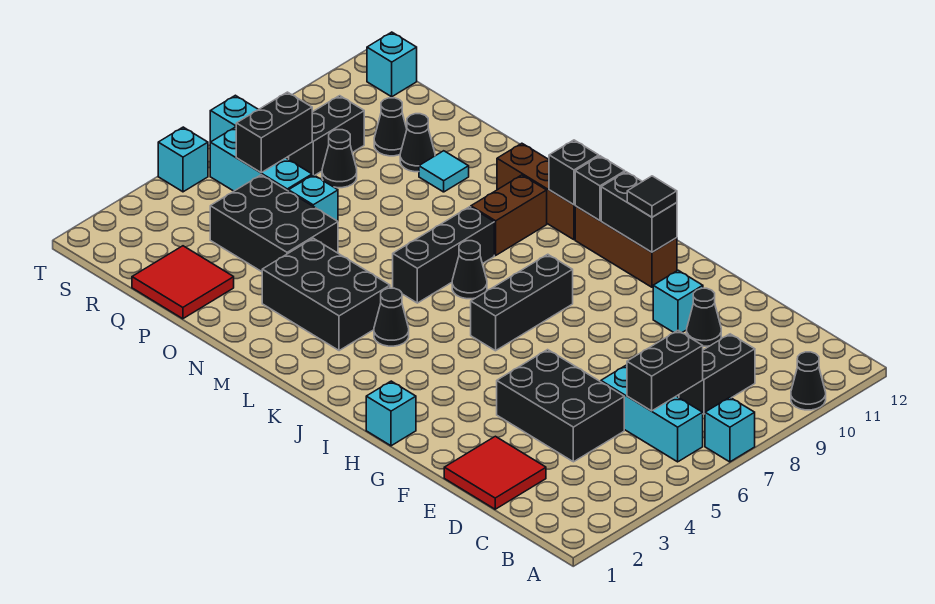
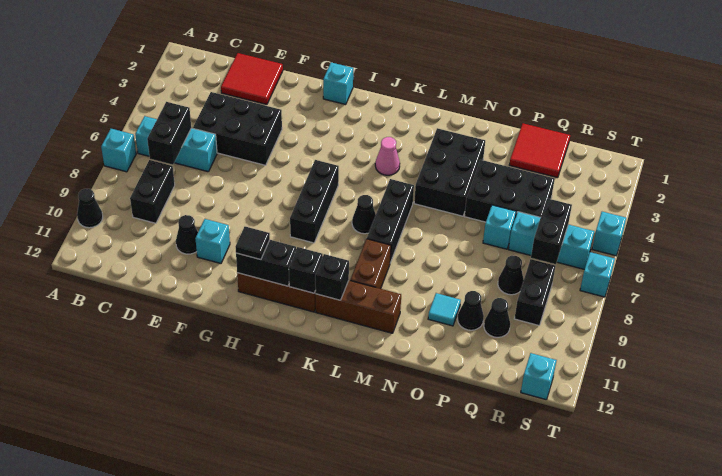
black 1x1 cone [374,288,409,346] -> pink 1x1 cone [375,137,400,175]
black 2x3 brick [262,238,390,351] -> black 2x3 brick turned to [414,128,485,216]

